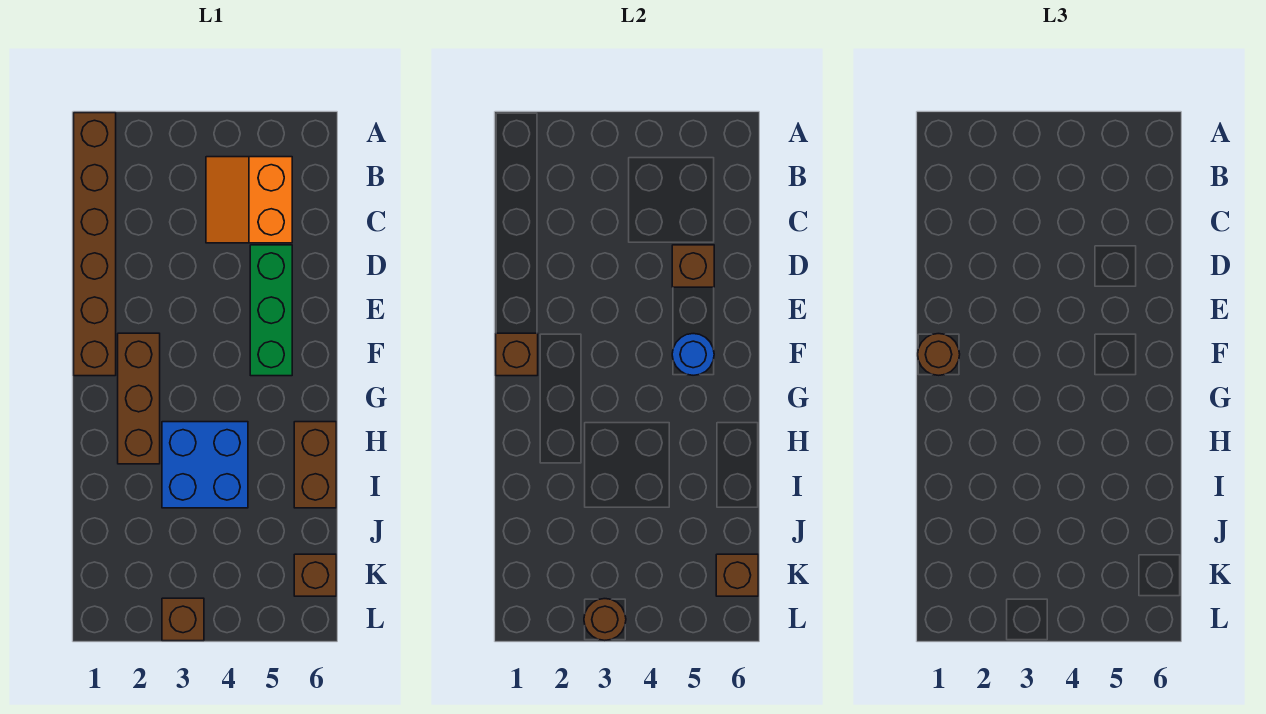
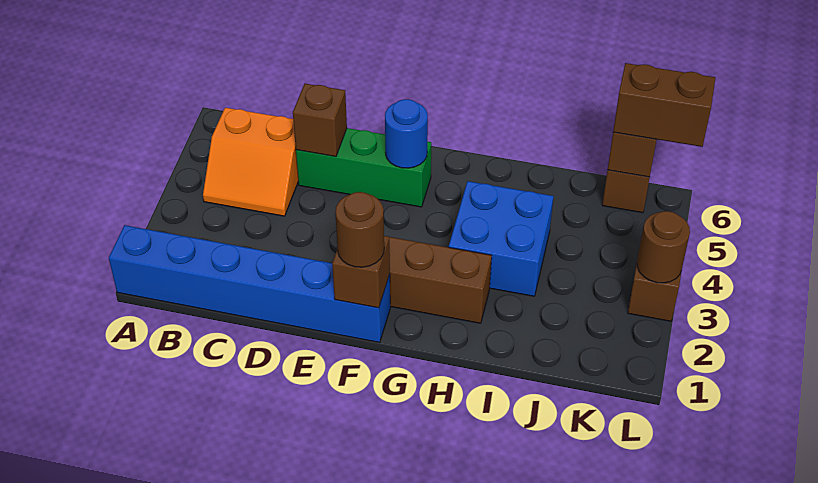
brown 1x6 brick [74,113,116,376] -> blue 1x6 brick [109,225,390,342]
brown 1x2 brick [294,422,336,508] -> brown 1x2 brick moved to [613,63,715,147]

